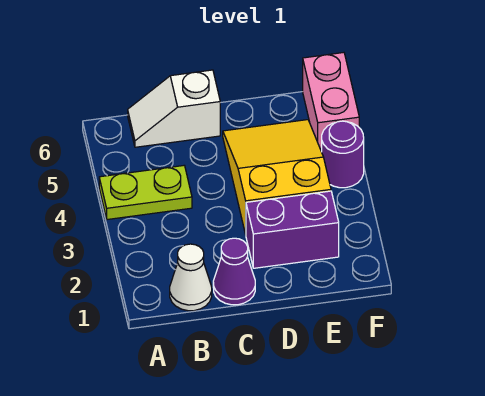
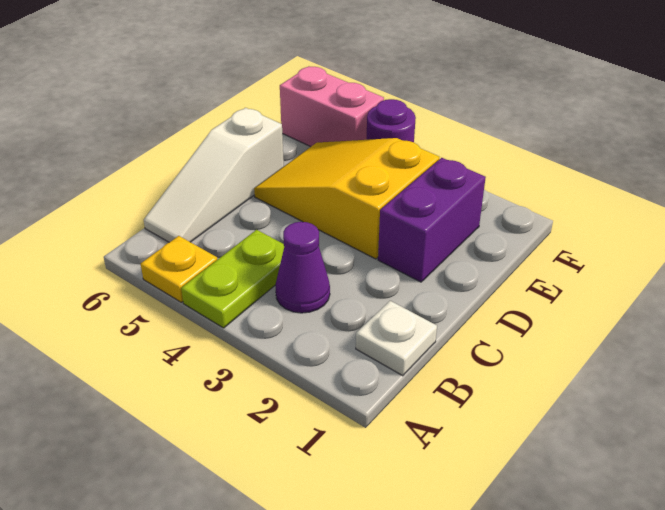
none -> yellow 1x1 plate [141,236,217,302]
white 1x1 cone [170,244,212,311] -> white 1x1 plate [356,301,437,376]
white 1x2 slope [128,70,220,147] -> white 1x3 slope [144,108,284,242]
purple 1x1 cone [213,238,255,305] -> purple 1x1 cone moved to [275,222,330,313]

